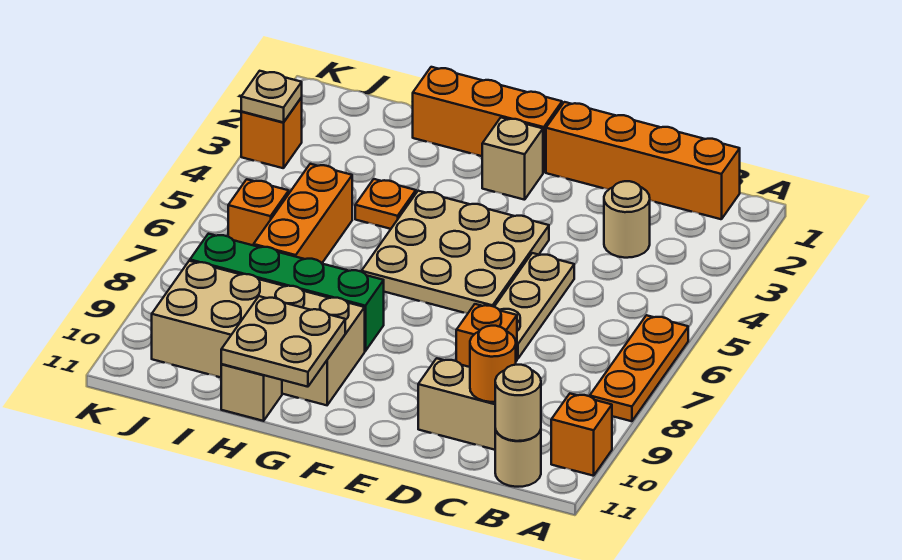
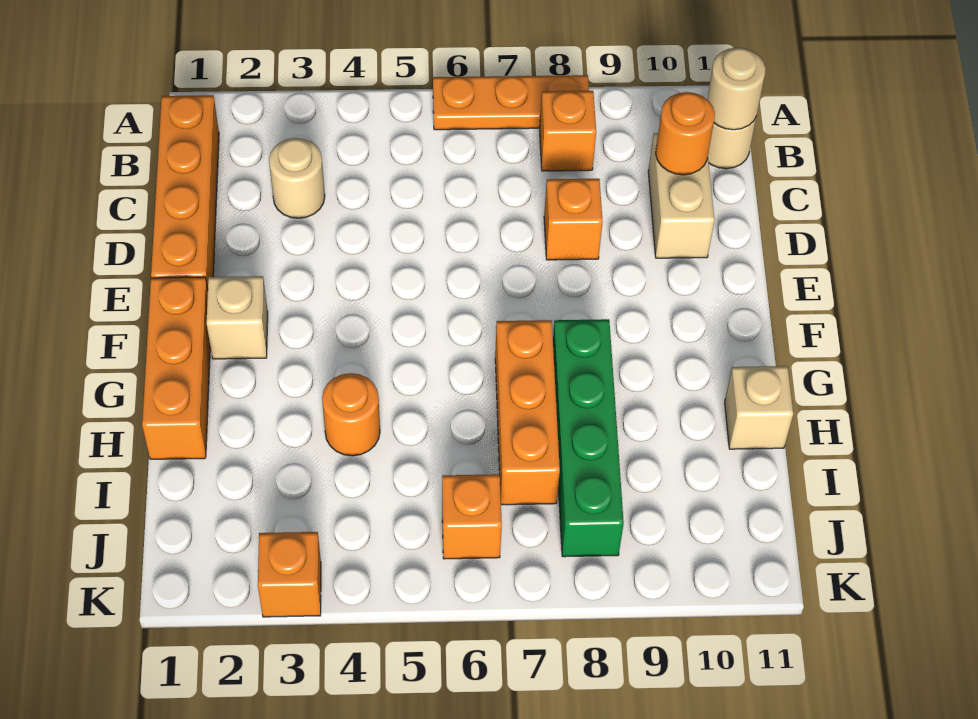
orange 1x1 brick [551,394,612,476] -> orange 1x1 brick moved to [540,91,596,171]
tan 1x3 plate [494,253,574,359] -> none
tan 3x3 plate [362,191,549,313] -> none
tan 2x4 brick [152,261,365,405] -> none
tan 2x2 plate [221,296,345,387] -> none
orange 1x1 plate [355,179,416,229] -> orange 1x1 round brick [322,373,380,456]
orange 1x3 brick [254,164,352,263] -> orange 1x3 brick turned to [495,320,560,505]
tan 1x1 plate [241,71,302,122] -> none

